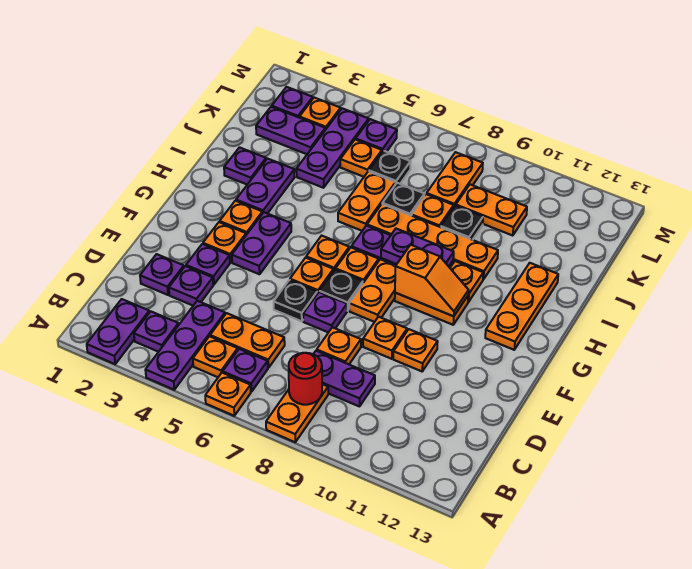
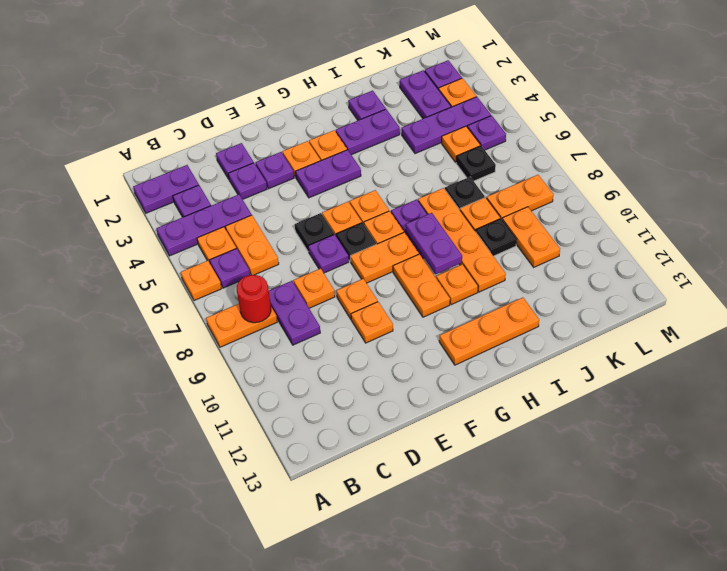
orange 1x2 slope [395,245,469,316] -> none
orange 1x2 plate [338,171,396,231] -> none

